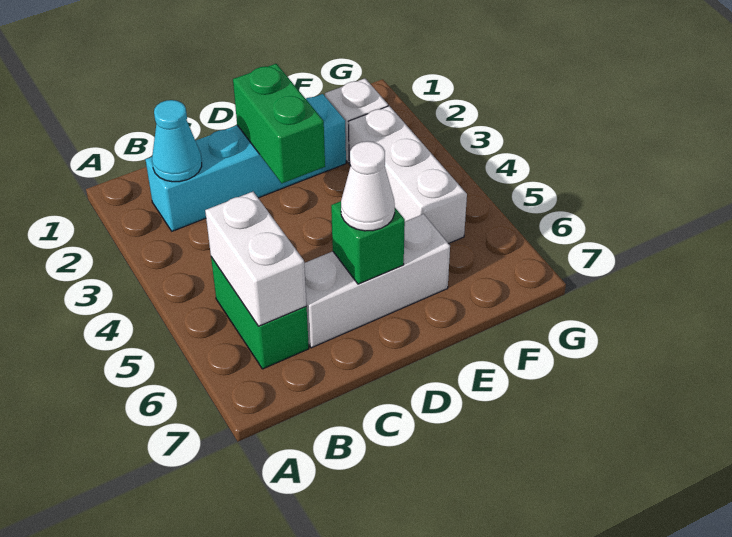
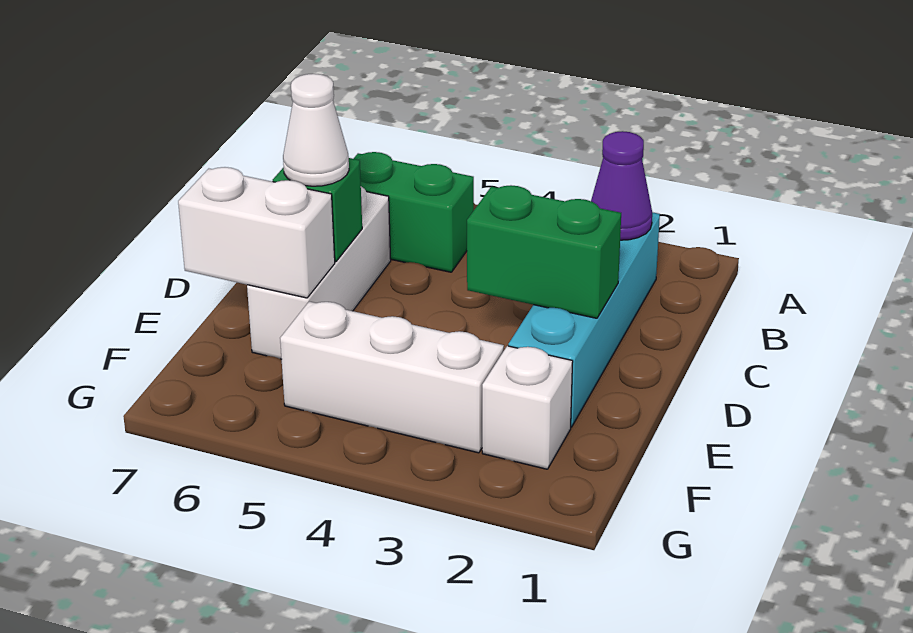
cyan 1x1 cone [152,100,202,182] -> purple 1x1 cone [591,131,652,240]
white 1x2 brick [205,192,306,326] -> white 1x2 brick moved to [178,167,335,298]

